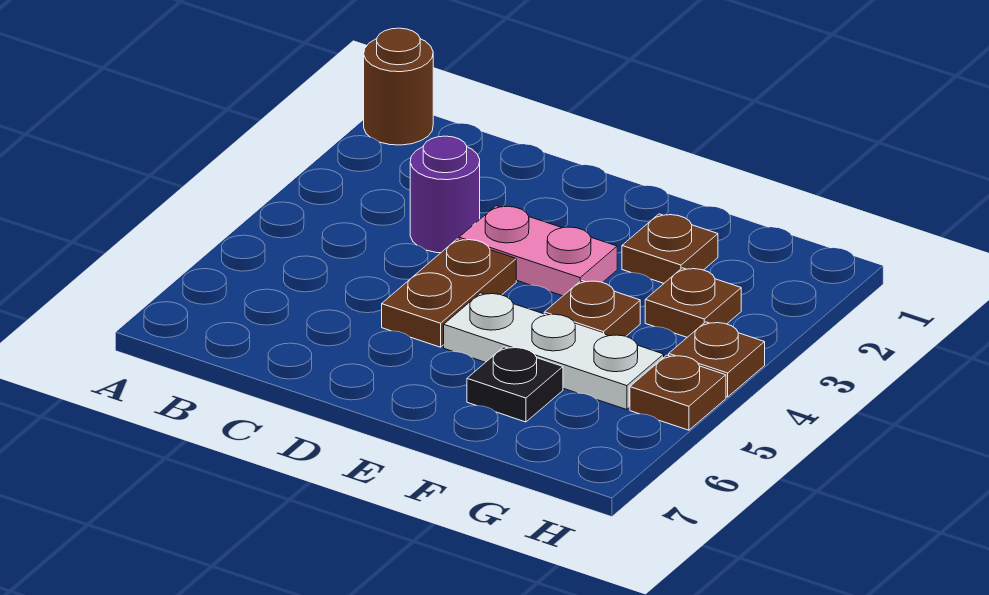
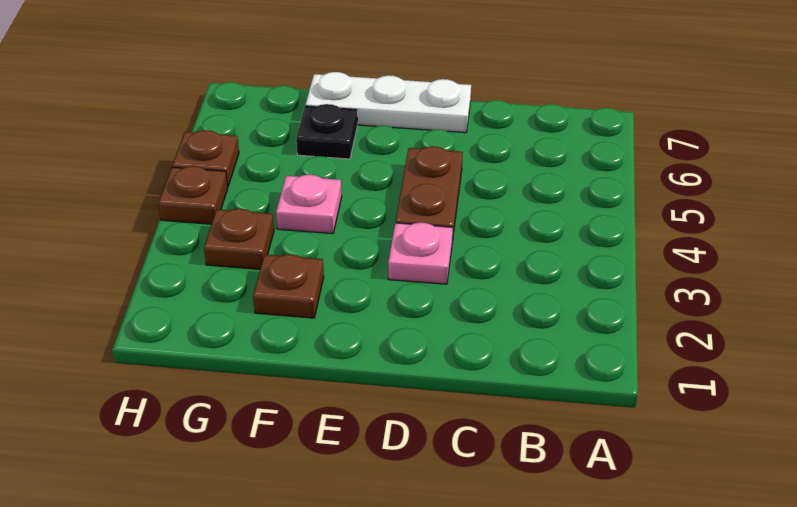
brown 1x1 round brick [364,28,433,145] -> none
purple 1x1 round brick [410,136,480,253] -> none
pink 1x2 plate [459,206,617,296] -> pink 1x1 plate [388,222,453,284]
white 1x3 plate [444,293,664,410] -> white 1x3 plate moved to [306,72,471,133]
brown 1x1 plate [544,280,640,336] -> pink 1x1 plate [276,175,342,234]

